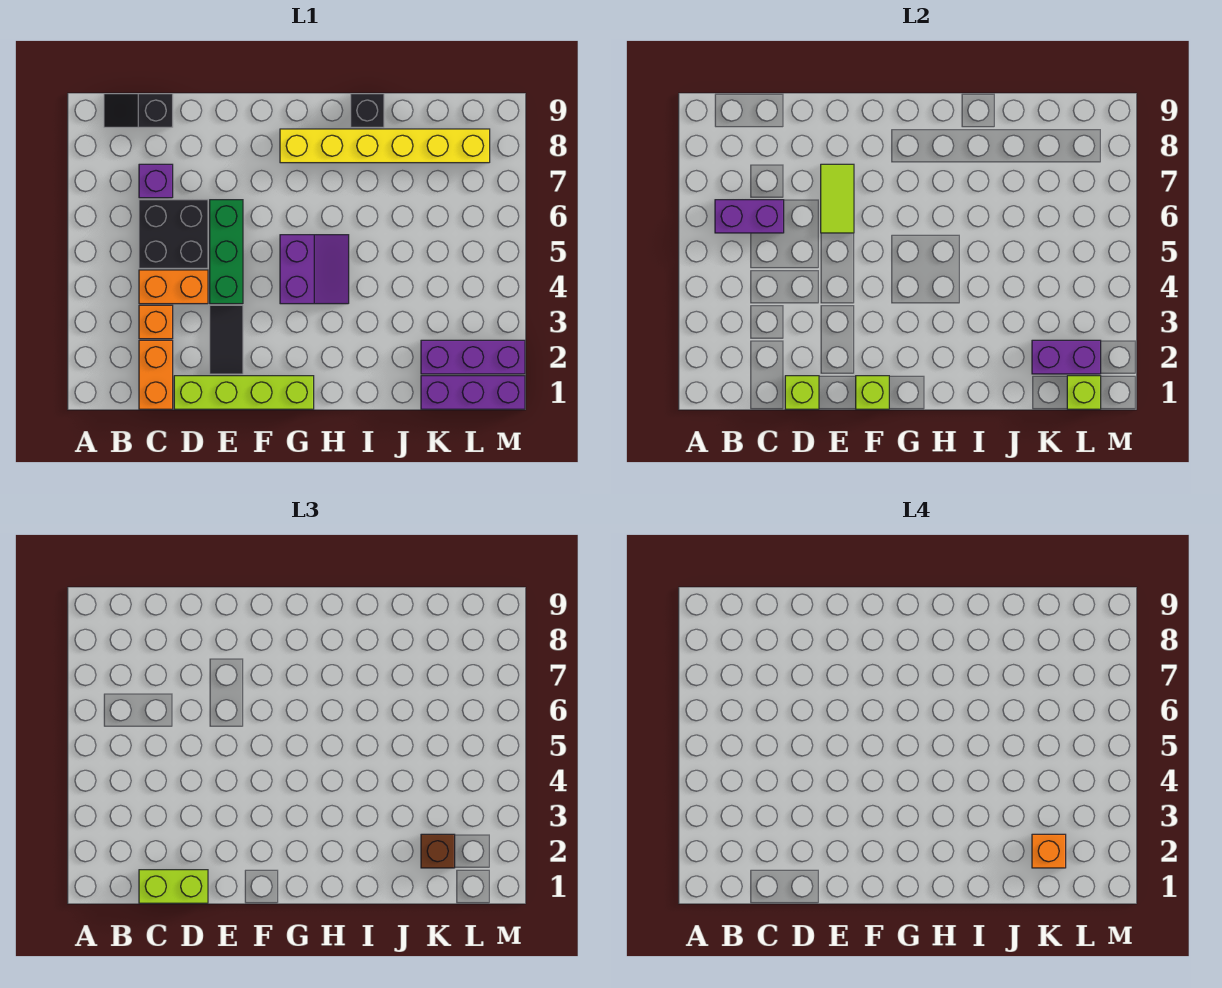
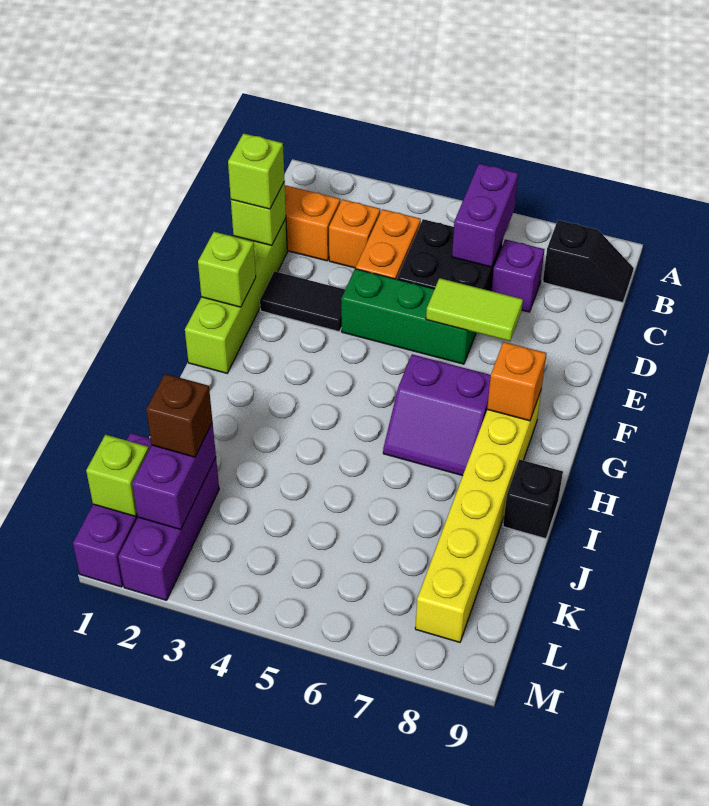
black 1x2 slope [104,94,173,127] -> black 1x2 slope turned to [543,220,634,302]
lime 1x2 brick [139,870,208,903] -> lime 1x1 brick [228,133,285,209]
purple 2x2 slope [280,235,349,304] -> purple 2x2 slope moved to [383,354,491,476]
orange 1x1 brick [1032,834,1066,868] -> orange 1x1 brick moved to [487,342,546,421]

